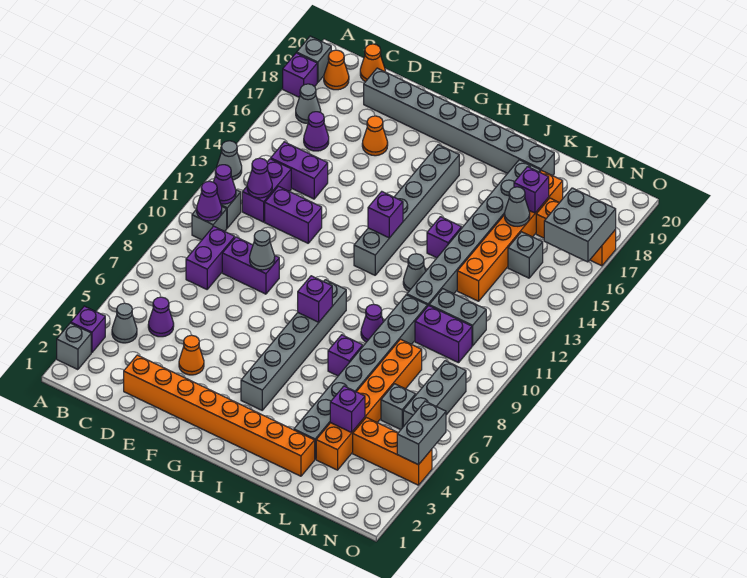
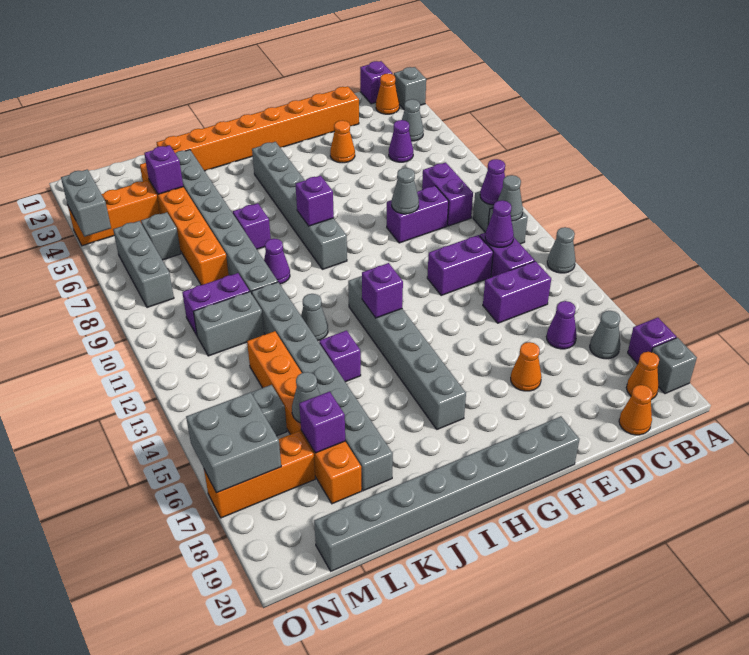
purple 1x1 brick [71,306,105,353] -> purple 1x1 brick moved to [360,61,392,104]
none -> orange 1x1 cone [376,74,399,114]
purple 1x1 cone [214,165,236,204] -> grey 1x1 cone [498,175,523,221]
grey 1x8 brick [364,68,554,176] -> grey 1x8 brick moved to [314,416,580,571]

